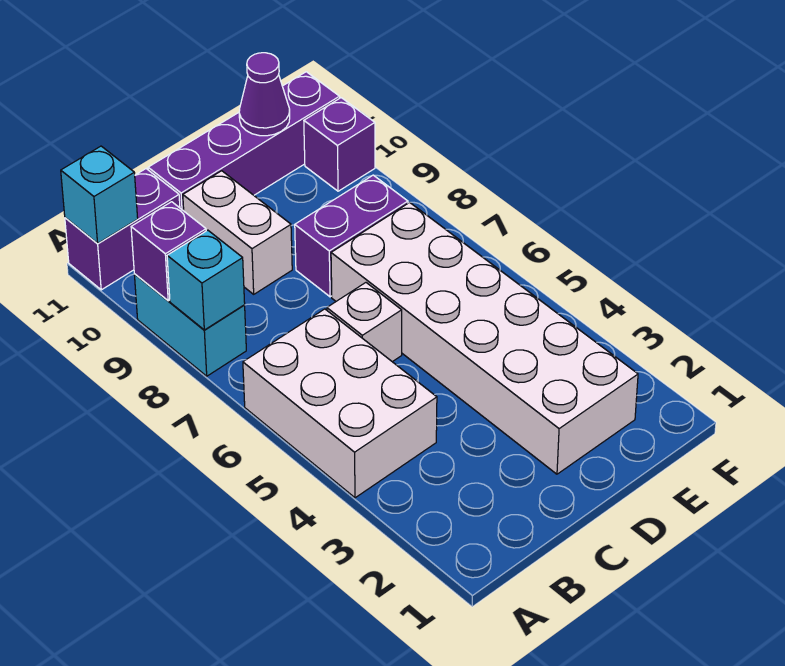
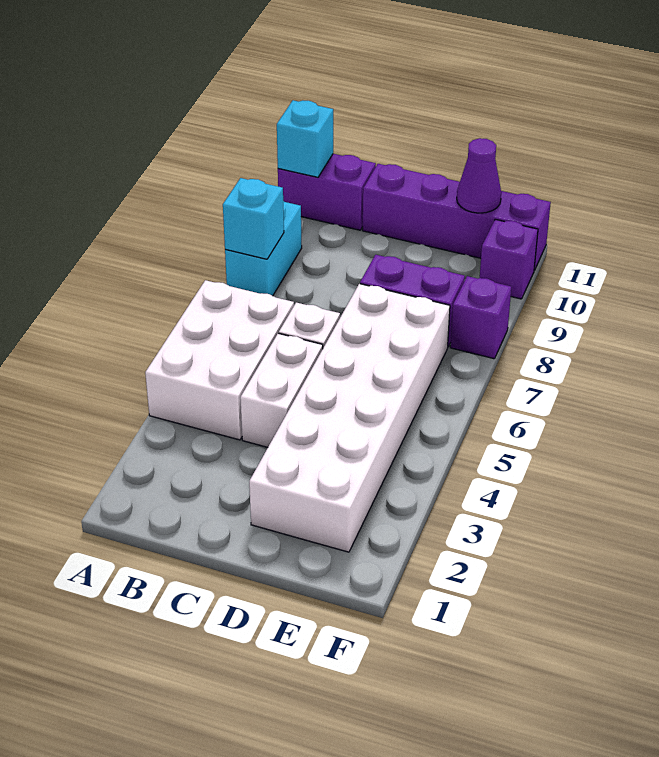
purple 1x1 brick [131,202,206,301] -> purple 1x1 brick moved to [450,276,511,359]
white 1x2 brick [183,171,292,294] -> white 1x2 brick moved to [240,333,323,447]

